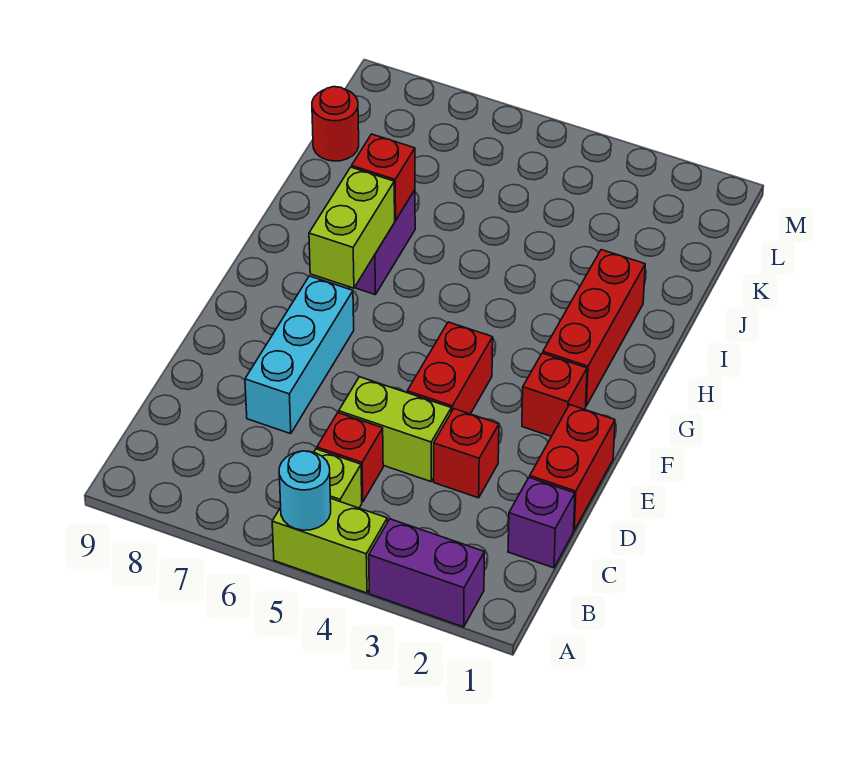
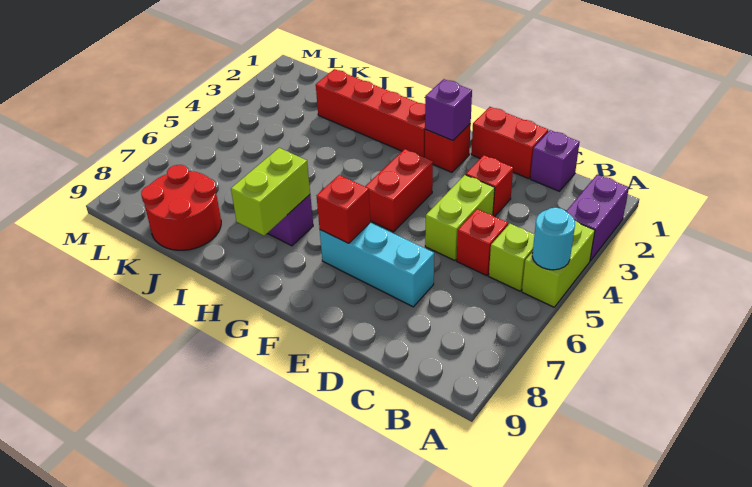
red 1x2 brick [407,322,493,414] -> red 1x2 brick turned to [365,149,433,232]
none -> purple 1x1 brick [425,79,472,141]
red 1x3 brick [543,250,645,406] -> red 1x4 brick [316,69,425,157]
lime 1x2 brick [309,167,395,288] -> lime 1x2 brick turned to [231,148,310,236]
red 1x1 brick [352,134,415,220] -> red 1x1 brick moved to [317,175,370,243]
red 1x1 round brick [312,87,359,161] -> red 2x2 round brick [141,165,221,250]

